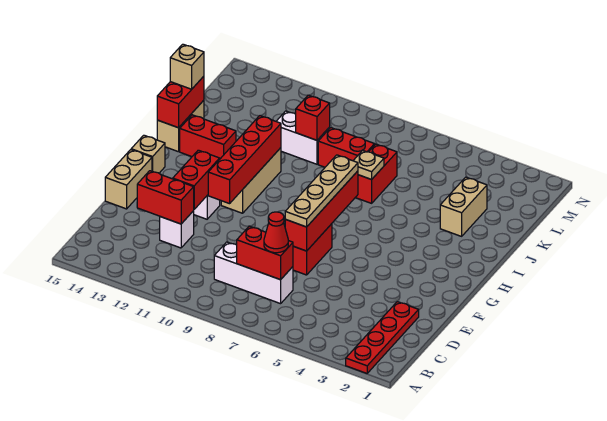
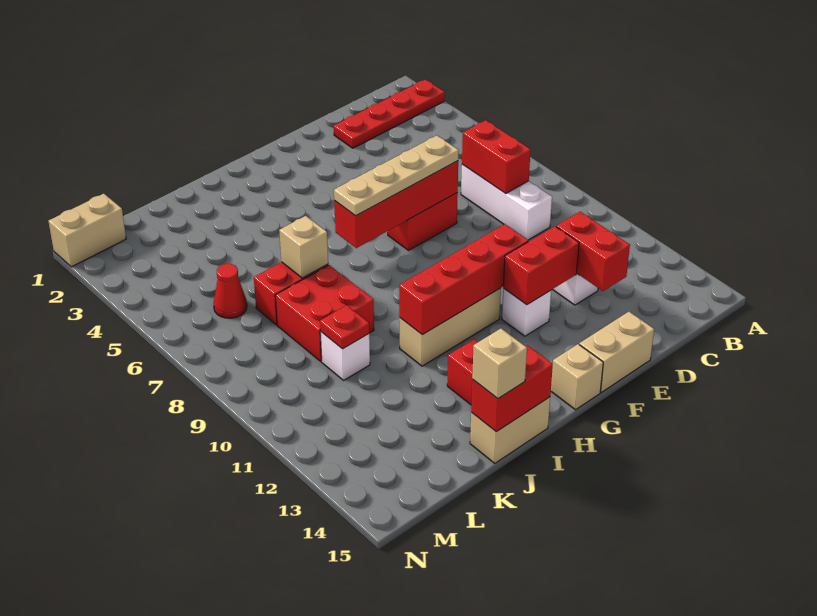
red 1x1 cone [264,212,288,253] -> red 1x1 cone moved to [214,264,247,318]
tan 1x2 brick [440,177,487,236] -> tan 1x2 brick moved to [49,194,126,267]
tan 1x1 plate [353,150,384,179] -> tan 1x1 brick [279,216,328,278]
red 1x2 brick [318,128,375,167] -> red 2x2 brick [275,265,374,361]
white 1x2 brick [276,111,330,164] -> white 1x1 brick [320,332,370,380]
red 1x1 brick [296,95,330,140] -> red 1x1 plate [320,305,369,349]

